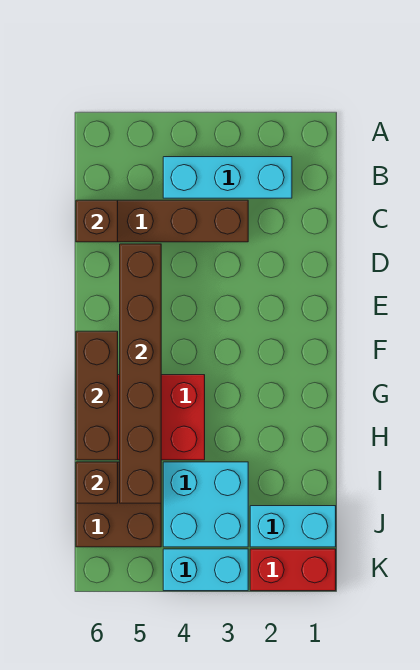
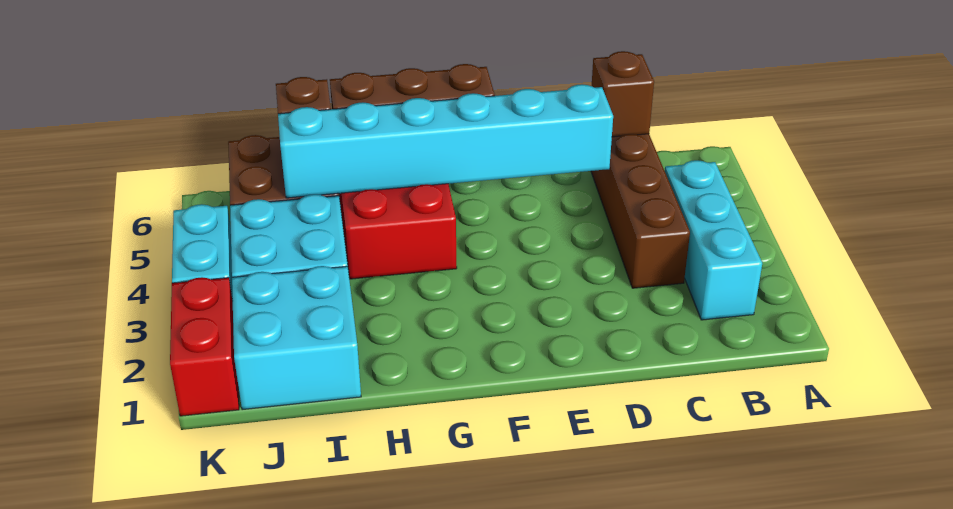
brown 1x6 brick [120,244,161,503] -> cyan 1x6 brick [278,84,613,198]
cyan 1x2 brick [250,506,336,547] -> cyan 2x2 brick [232,266,361,410]

